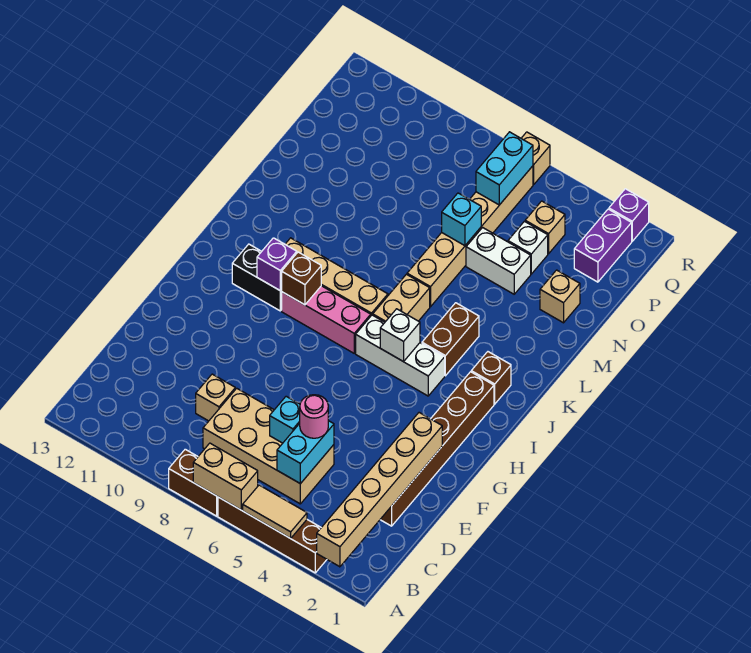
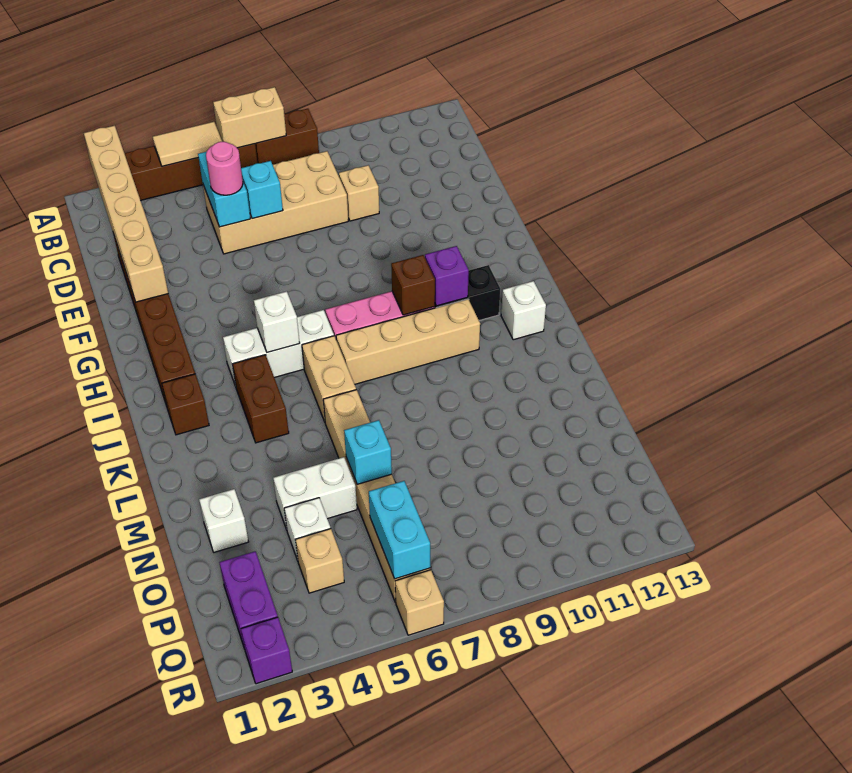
none -> white 1x1 brick [501,281,546,340]
tan 1x1 brick [540,270,580,323] -> white 1x1 brick [199,489,248,552]

